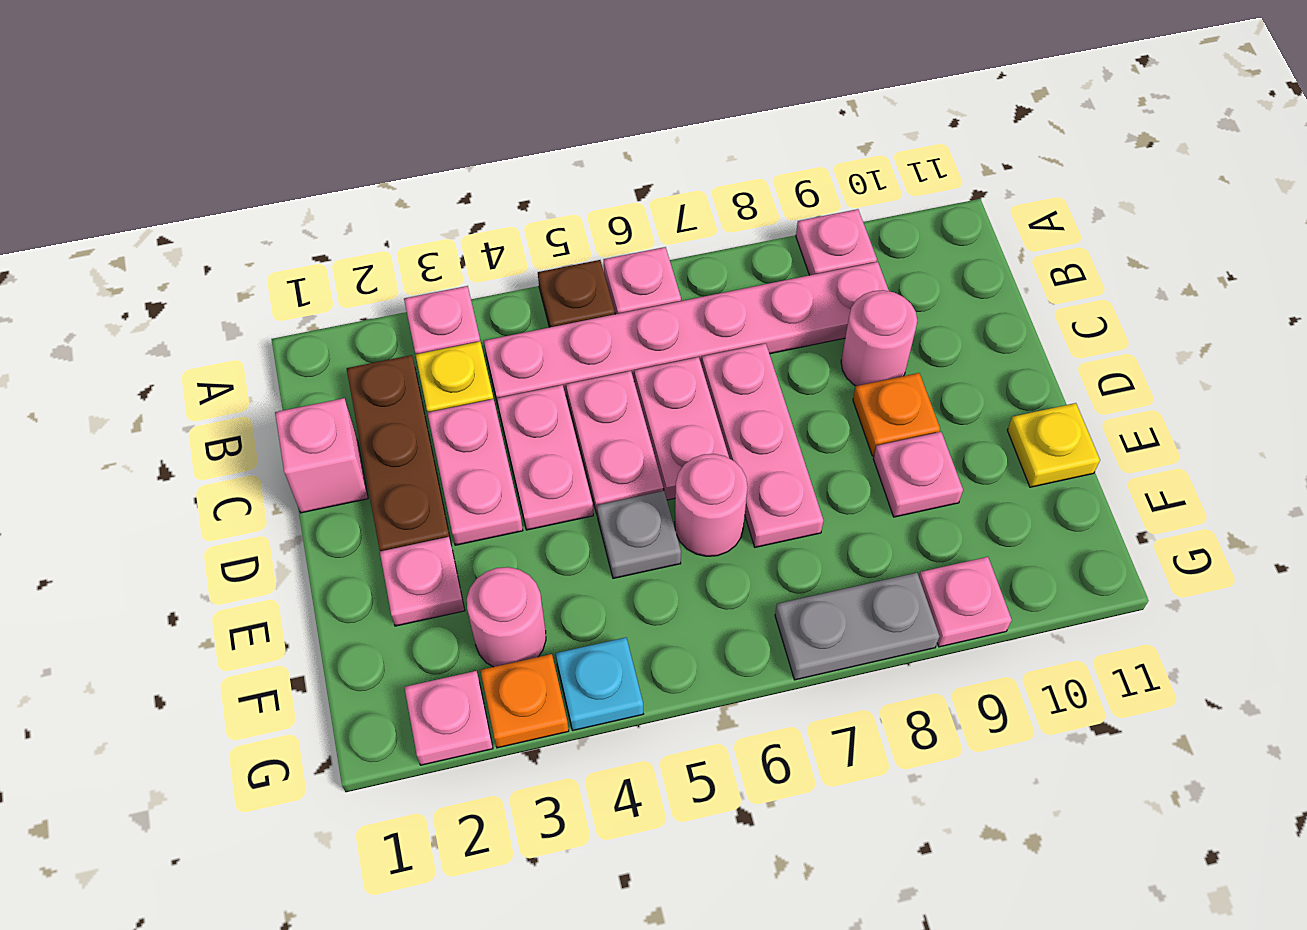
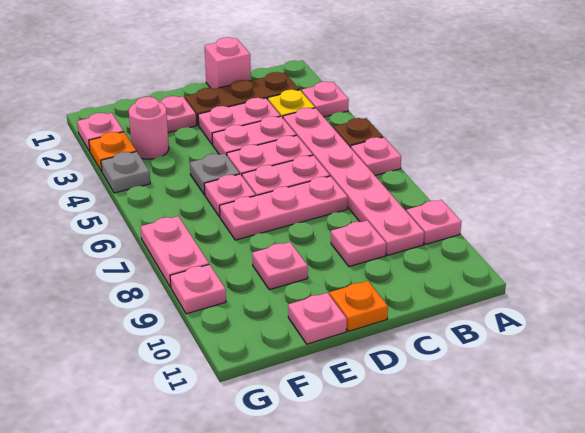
pink 1x1 round brick [841,290,917,386] -> pink 1x1 plate [331,220,386,267]
orange 1x1 plate [853,373,940,456] -> orange 1x1 plate moved to [330,281,388,331]
pink 1x1 round brick [675,454,748,556] -> pink 1x1 plate [204,174,255,217]
yellow 1x1 plate [1007,403,1100,487] -> pink 1x1 plate [288,293,347,344]
cyan 1x1 plate [556,638,643,730] -> grey 1x1 plate [101,151,150,193]
grey 1x2 plate [775,573,939,680] -> pink 1x2 plate [141,216,209,287]

